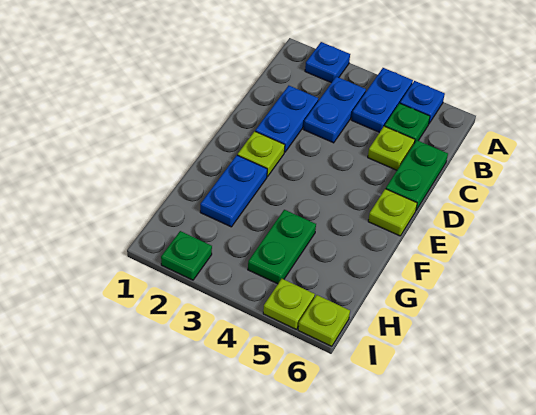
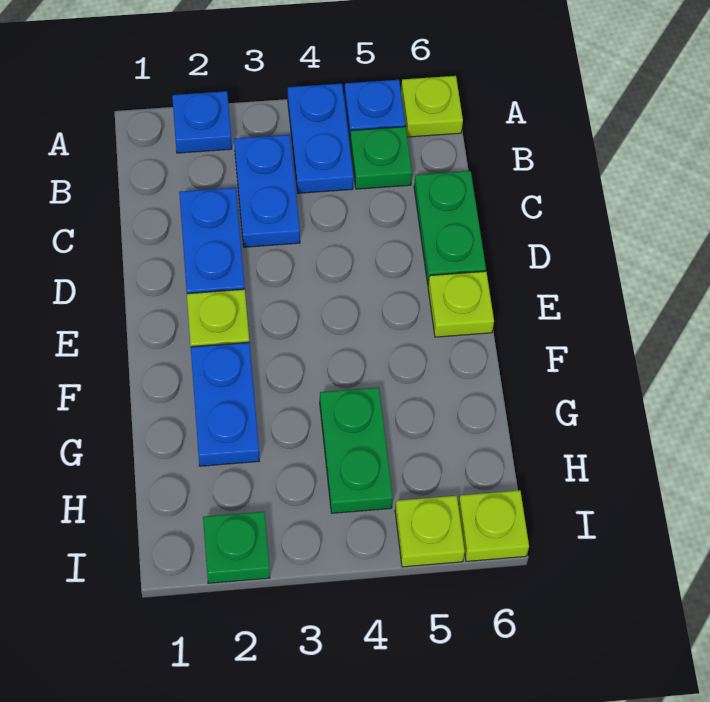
lime 1x1 plate [368,126,415,170] -> lime 1x1 plate moved to [401,76,463,137]

